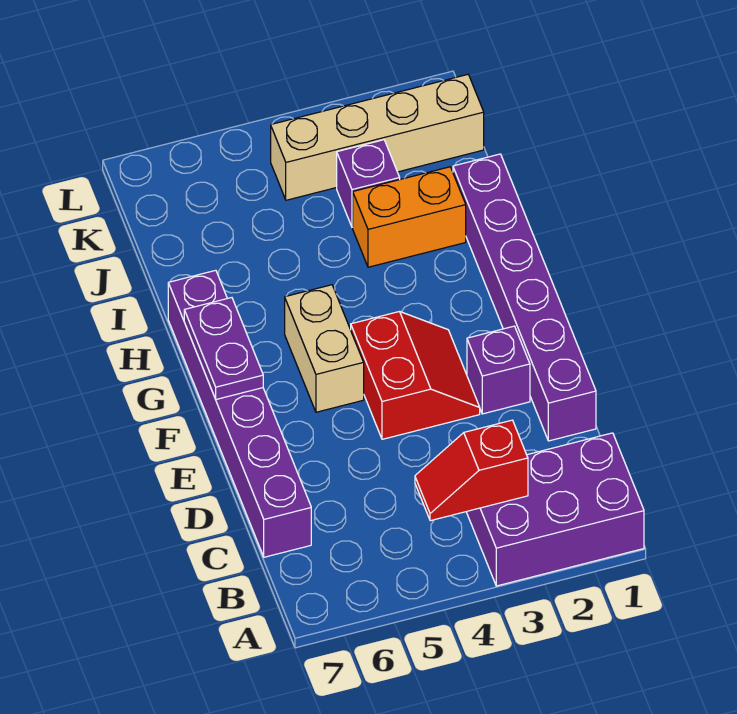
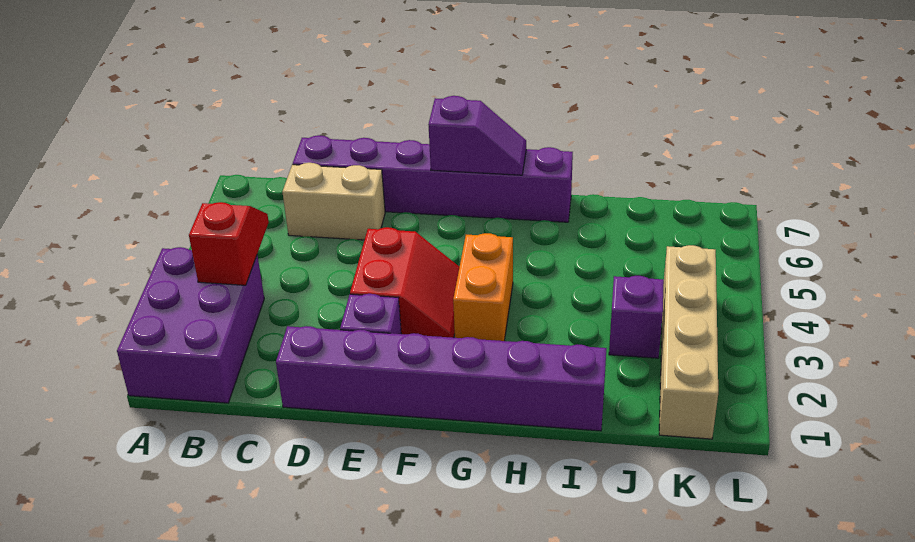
red 2x2 slope [351,312,480,439] -> red 2x2 slope turned to [350,227,459,338]
tan 1x2 brick [285,285,364,412] -> tan 1x2 brick moved to [282,163,385,240]
purple 1x2 plate [184,298,263,399] -> purple 1x2 slope [428,96,526,175]
orange 1x2 brick [353,167,466,267] -> orange 1x2 brick moved to [453,233,513,341]

